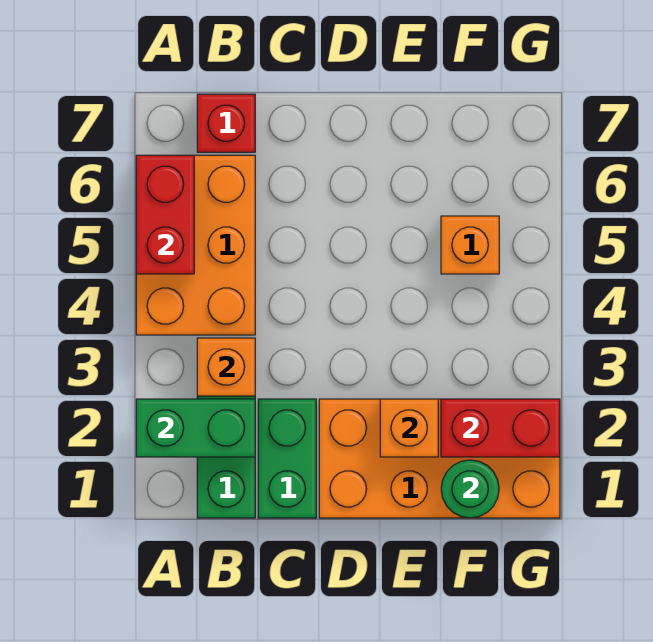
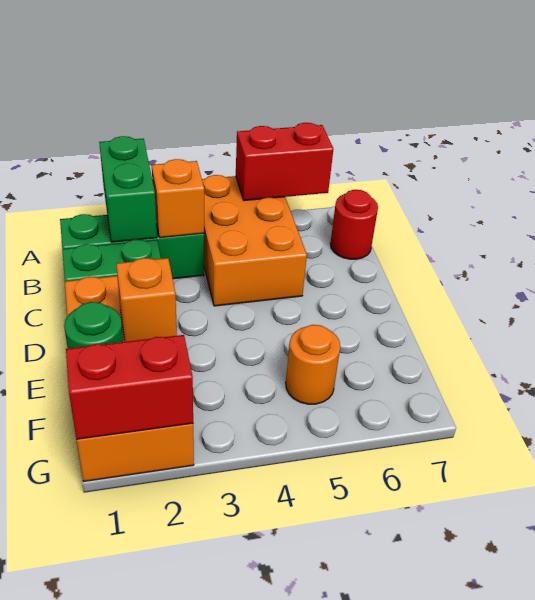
orange 2x3 brick [136,155,255,335] -> orange 2x3 brick turned to [202,175,307,306]
red 1x1 brick [197,94,255,152] -> red 1x1 round brick [330,190,378,259]
red 1x2 brick [441,399,560,457] -> red 1x2 brick turned to [66,335,193,439]
orange 1x1 brick [441,216,499,274] -> orange 1x1 round brick [286,325,340,404]

